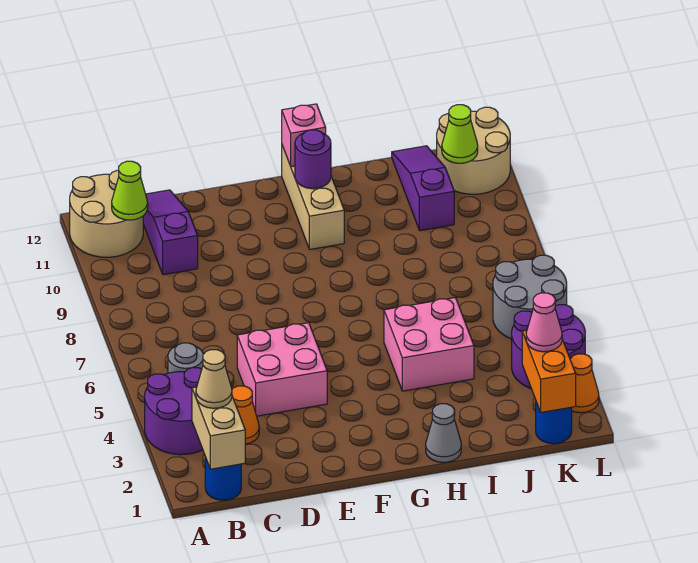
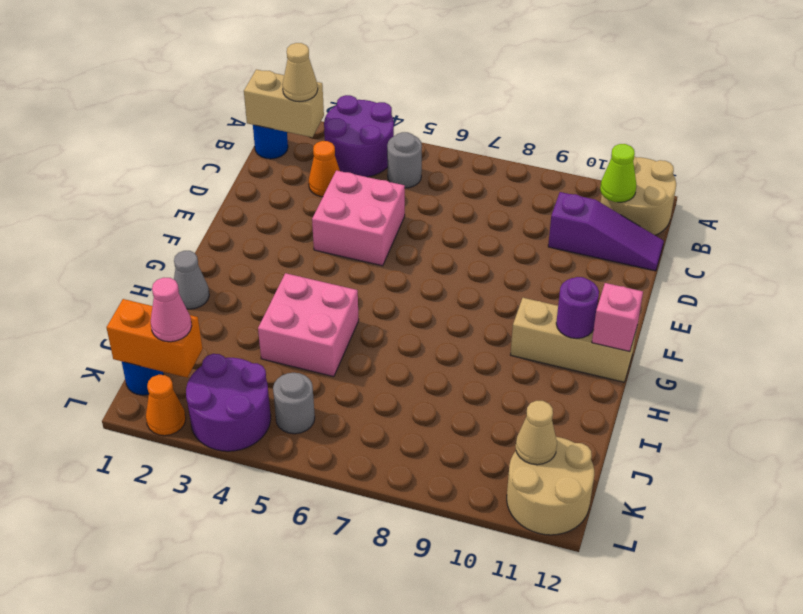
purple 1x3 slope [392,146,454,231] -> none
grey 2x2 round brick [493,255,567,339] -> grey 1x1 round brick [273,373,315,434]
lime 1x1 cone [442,105,478,163] -> tan 1x1 cone [516,401,557,465]

